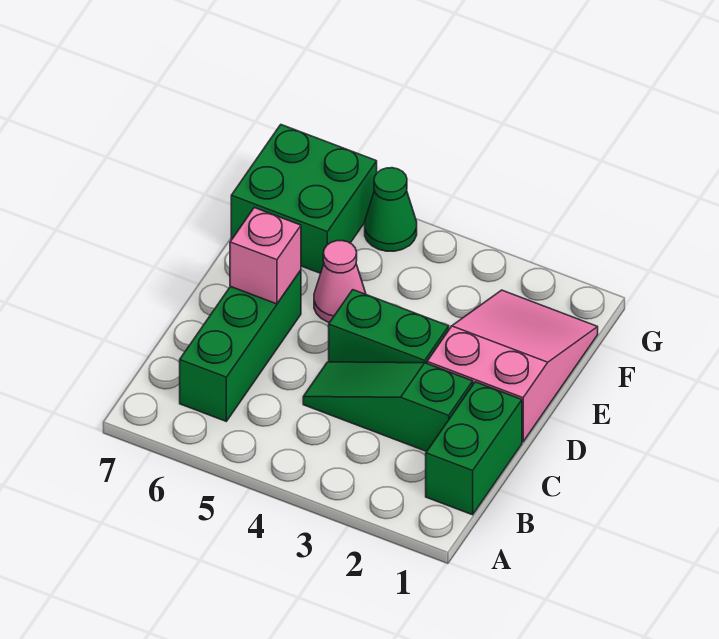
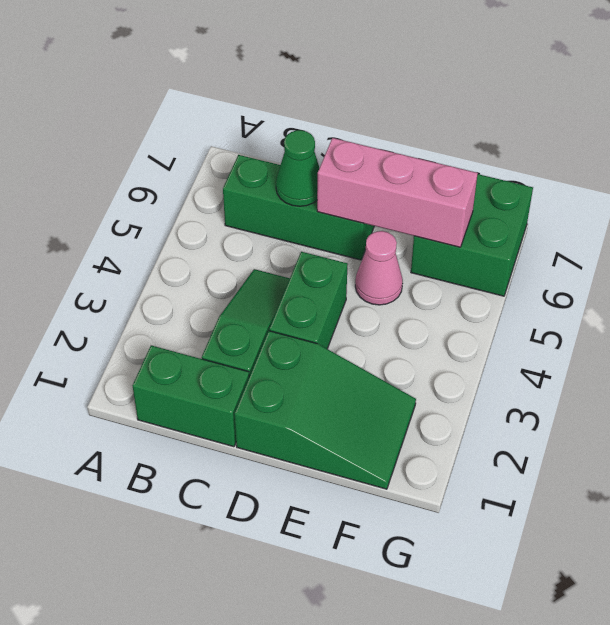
pink 2x3 slope [427,290,598,442] -> green 2x3 slope [235,331,416,489]
pink 1x1 brick [230,208,301,304] -> pink 1x3 brick [317,138,478,247]
green 1x1 cone [365,168,417,251] -> green 1x1 cone moved to [276,130,319,206]

